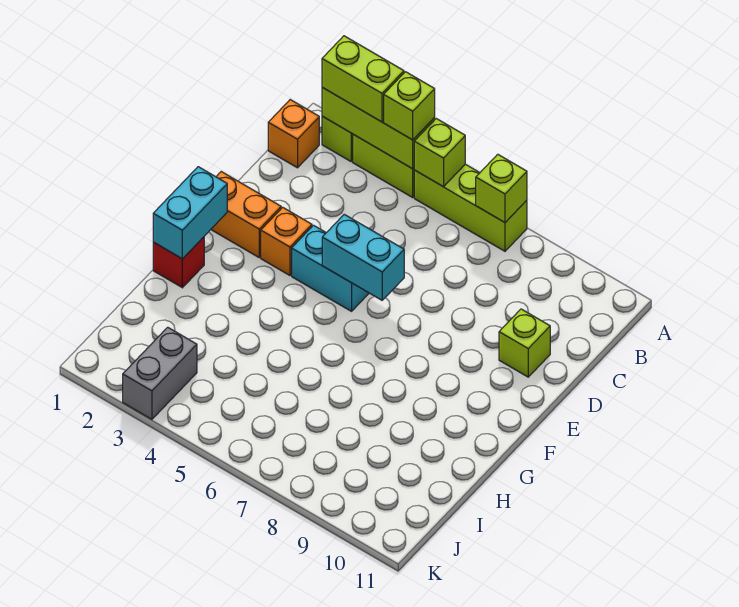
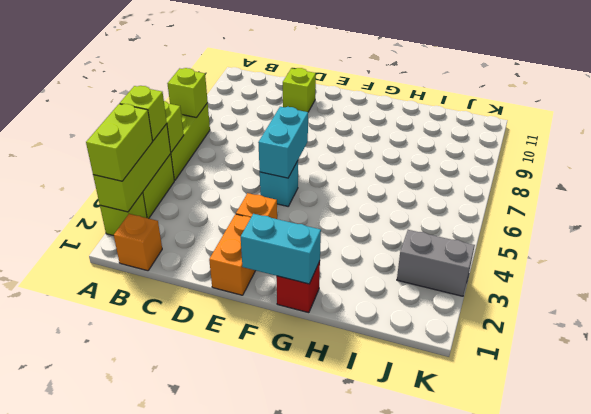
cyan 1x2 brick [292,225,369,311] -> cyan 1x1 brick [260,161,298,206]

